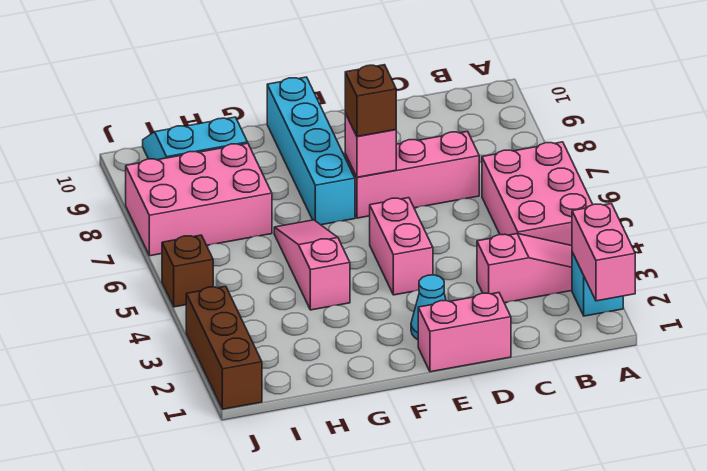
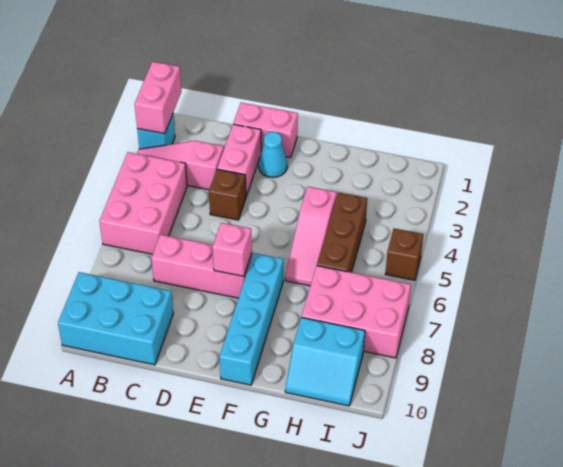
none -> cyan 2x3 brick [58,272,173,365]
pink 1x2 brick [370,198,433,295] -> pink 1x2 brick moved to [217,124,261,196]
brown 1x1 brick [345,65,396,136] -> brown 1x1 brick moved to [209,169,246,220]
brown 1x3 brick [186,286,262,409] -> brown 1x3 brick moved to [317,192,367,272]

